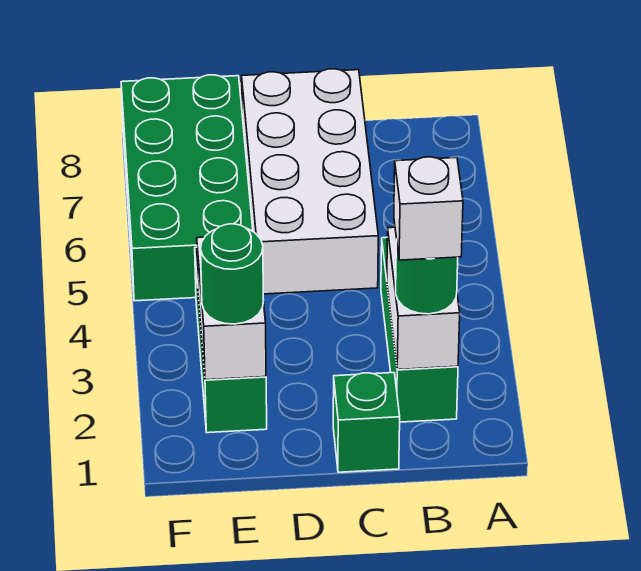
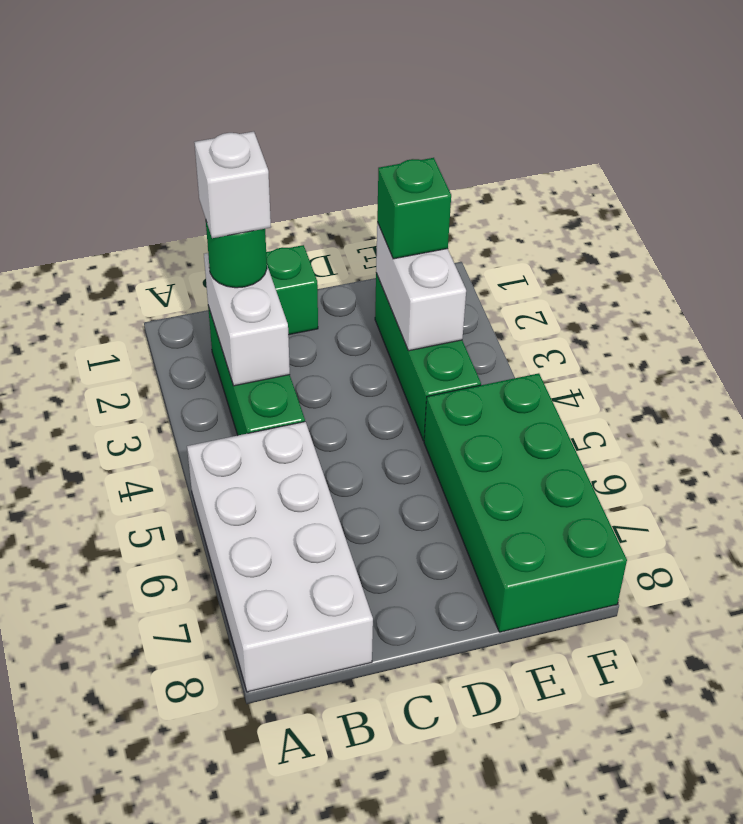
white 2x4 brick [242,69,378,294] -> white 2x4 brick moved to [187,422,373,692]
green 1x1 round brick [201,224,264,324] -> green 1x1 brick [377,158,451,259]

